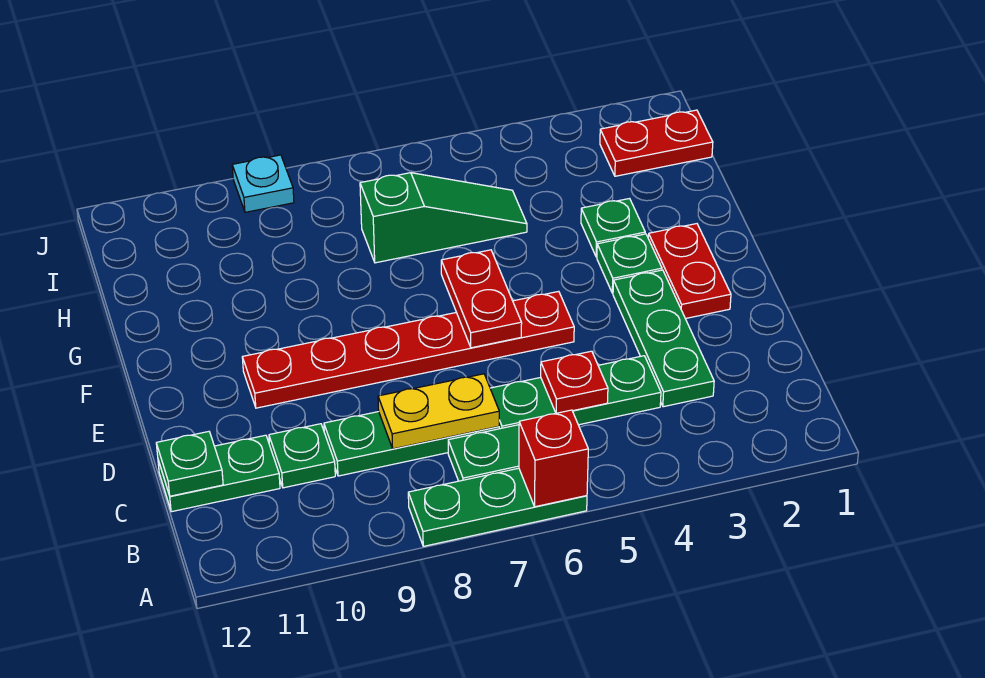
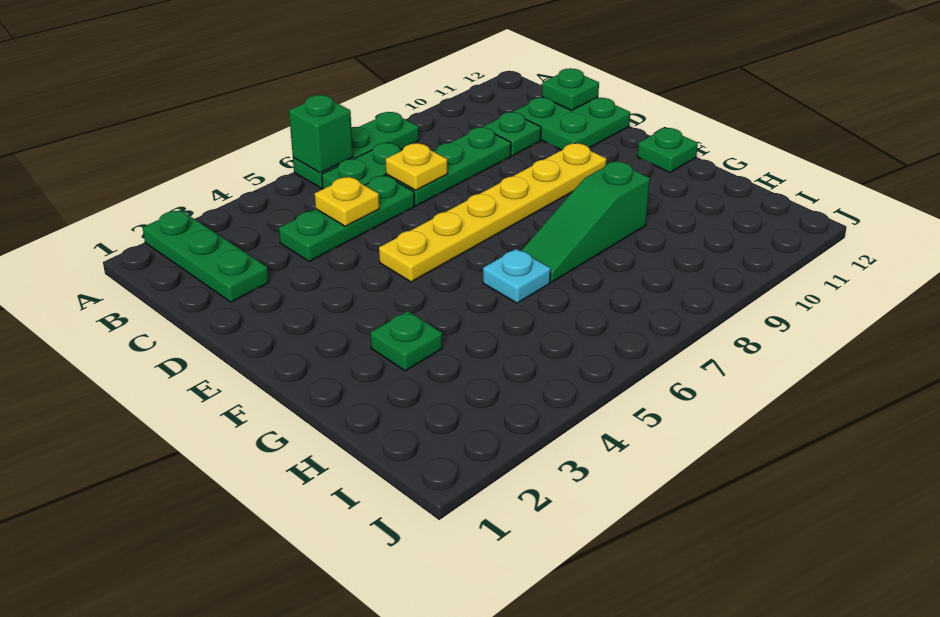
red 1x1 brick [519,410,588,507] -> green 1x1 brick [289,95,353,173]
green 1x3 plate [613,270,714,407] -> green 1x3 plate moved to [143,210,269,302]
red 1x1 plate [541,351,608,413] -> yellow 1x1 plate [315,177,379,226]
yellow 1x2 plate [378,374,499,449] -> yellow 1x1 plate [386,143,448,190]
green 1x2 plate [158,435,280,512] -> green 2x2 plate [513,97,630,150]
red 1x2 plate [648,224,731,319] -> none
red 1x6 plate [242,291,574,408] -> yellow 1x6 plate [379,143,607,282]
red 1x2 plate [441,250,522,348] -> none
green 1x1 plate [597,234,662,293] -> green 1x1 plate moved to [637,128,698,173]
green 1x3 slope [360,173,527,263] -> green 1x3 slope moved to [521,161,650,282]
red 1x2 plate [600,110,713,176] -> none
cyan 1x1 plate [232,155,294,212] -> cyan 1x1 plate moved to [483,249,551,303]

